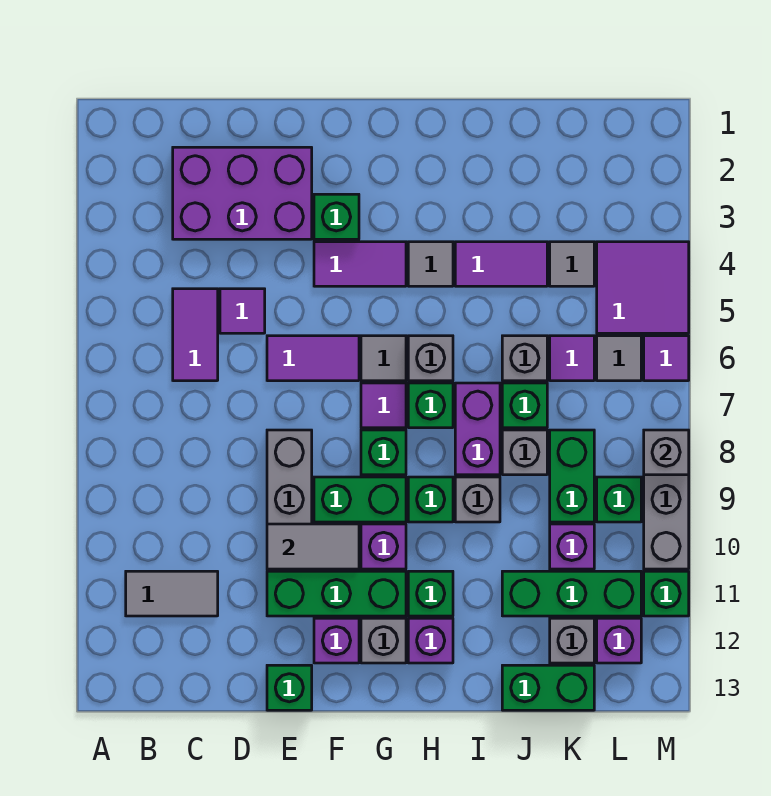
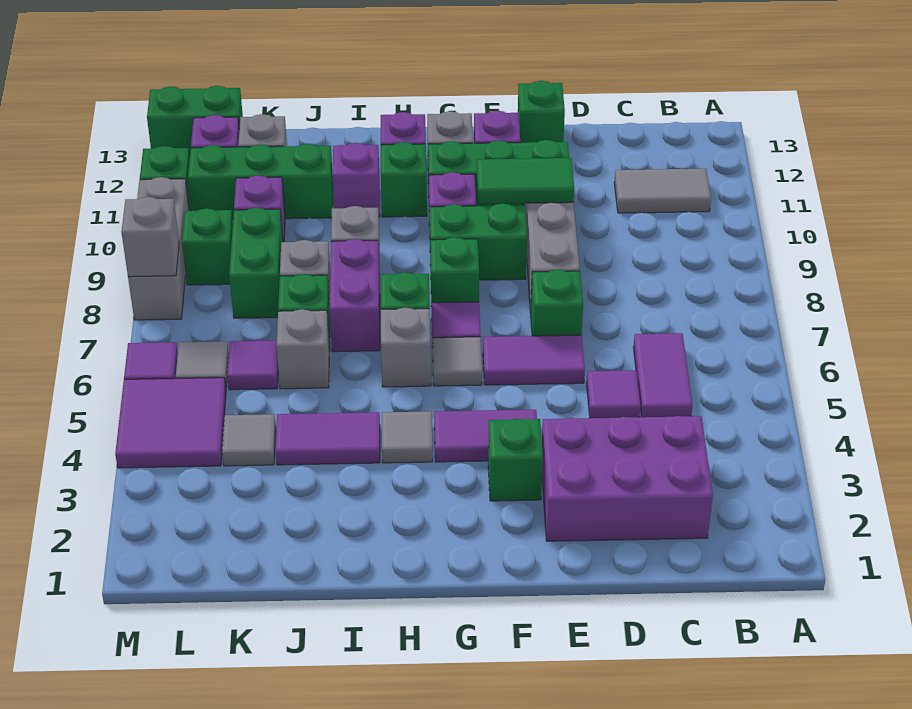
grey 1x2 tile [267,524,359,569] -> green 1x2 tile [477,158,574,204]
green 1x1 brick [408,477,453,522] -> green 1x1 brick moved to [531,270,583,336]
none -> purple 1x1 brick [333,143,380,217]
green 1x2 brick [502,665,594,710] -> green 1x2 brick moved to [147,86,243,157]

